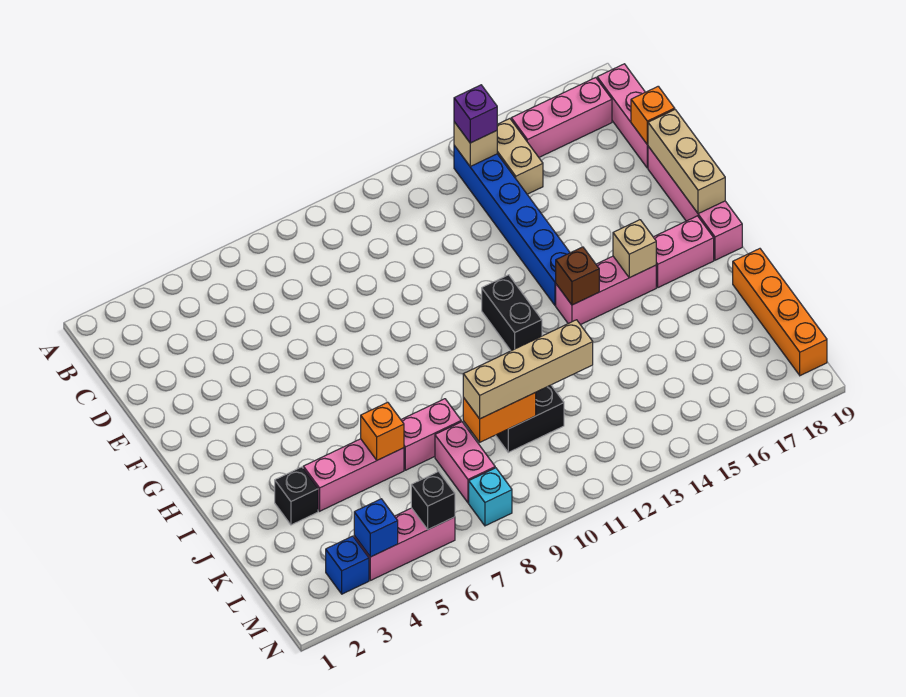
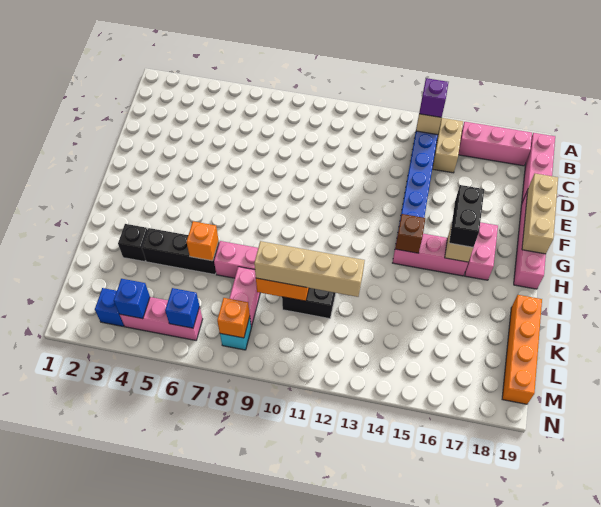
orange 1x1 brick [631,86,675,144] -> orange 1x1 brick moved to [217,298,250,338]
black 1x2 brick [482,275,542,351] -> black 1x2 brick moved to [449,185,484,247]
pink 1x2 brick [654,216,714,287] -> pink 1x2 brick turned to [465,222,498,280]
pink 1x3 brick [303,439,404,511] -> black 1x3 brick [142,228,219,275]
black 1x1 brick [411,472,455,529] -> blue 1x1 brick [165,288,200,328]

